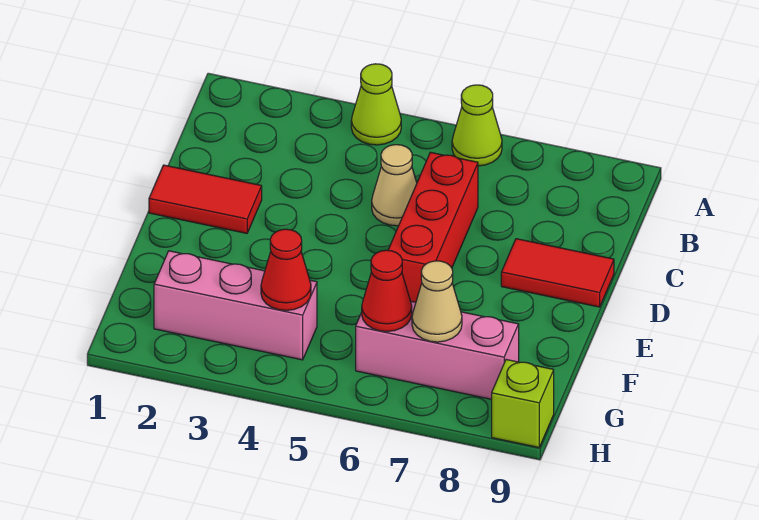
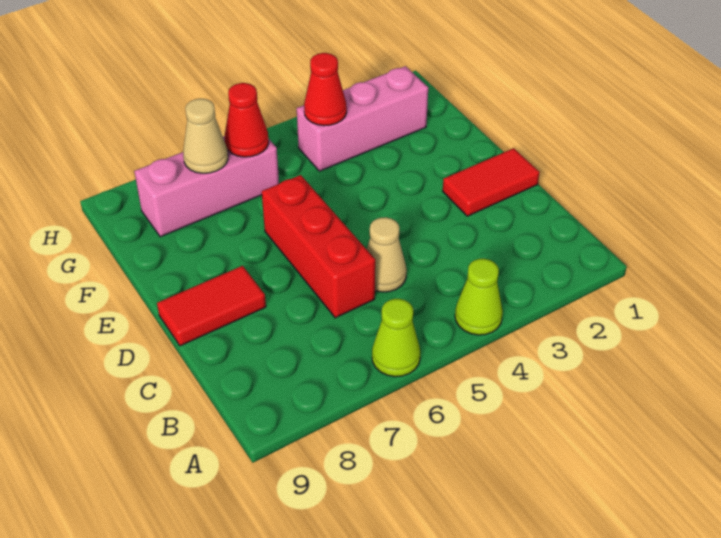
lime 1x1 brick [492,360,554,447] -> none

